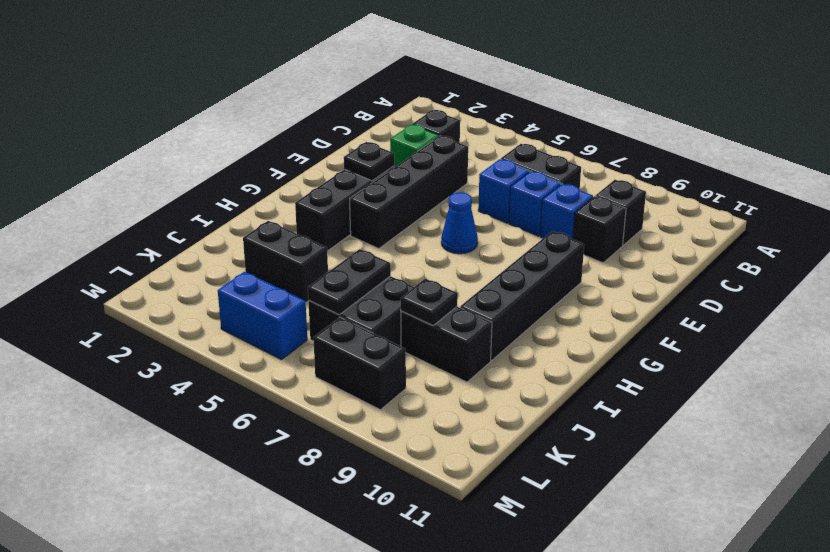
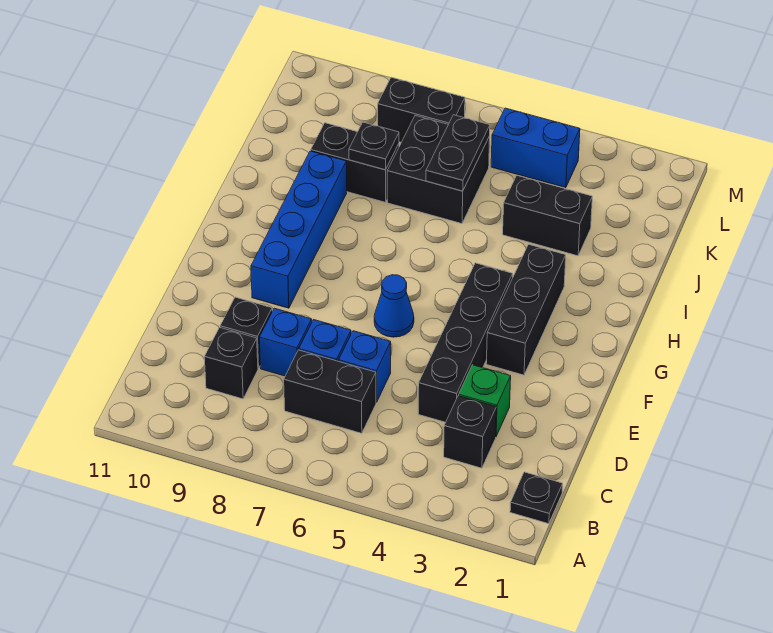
black 1x1 plate [344,142,394,181] -> black 1x1 plate moved to [510,472,563,524]
black 1x4 brick [460,231,584,360] -> blue 1x4 brick [251,151,347,308]

